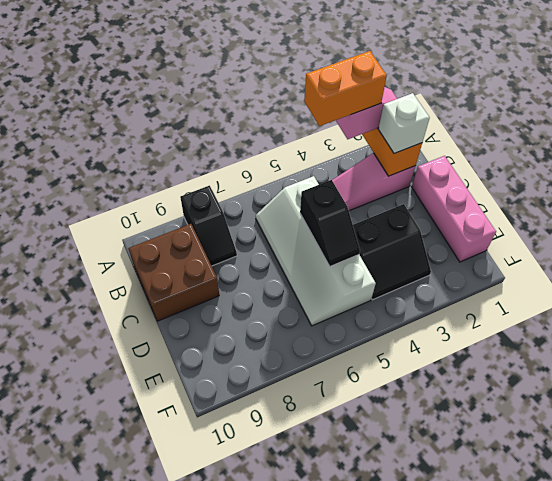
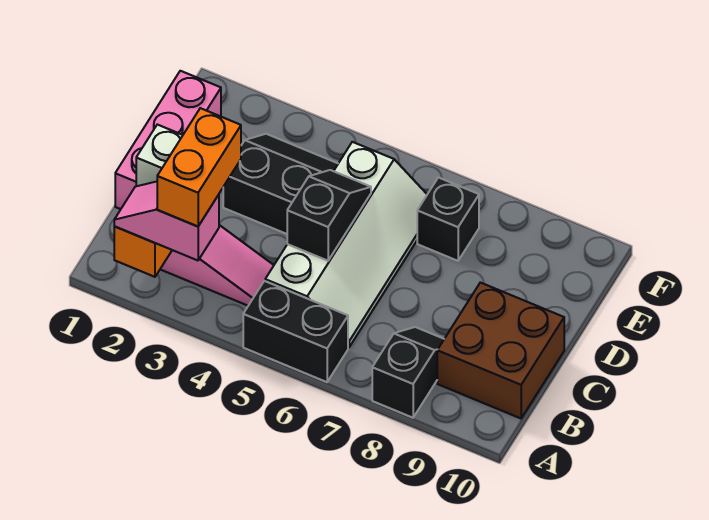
orange 1x2 brick [304,51,387,126] -> orange 1x2 brick turned to [157,108,241,226]
none -> black 1x2 brick [243,281,348,382]
none -> black 1x1 brick [417,177,479,261]

